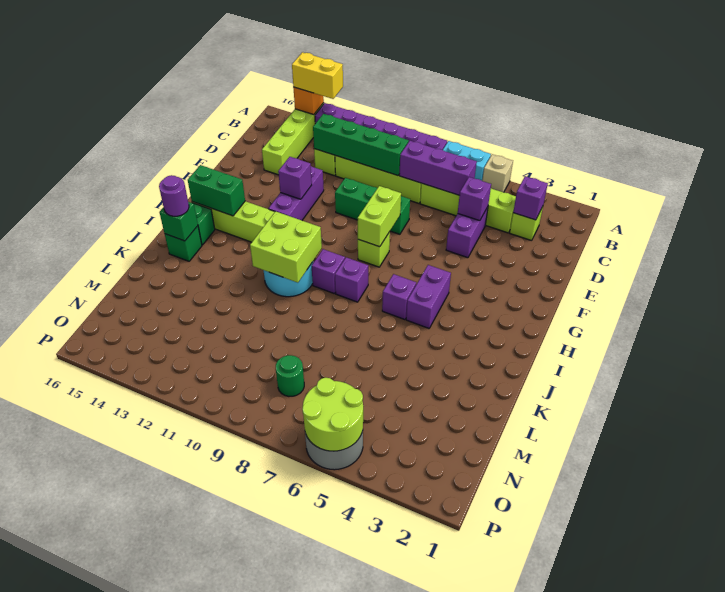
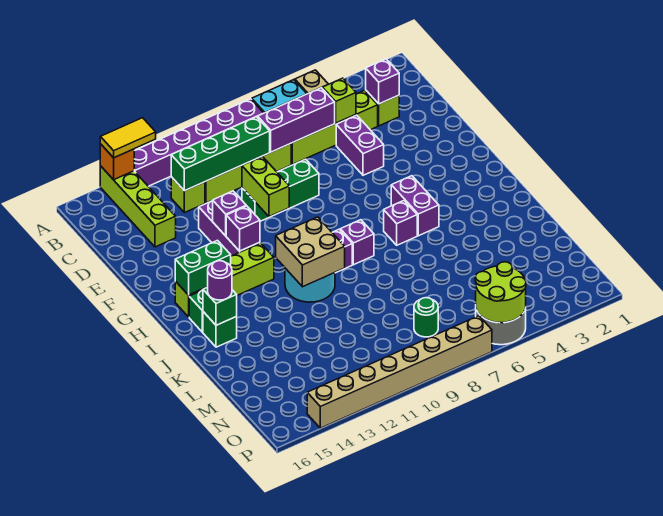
yellow 1x2 brick [292,52,343,99] -> yellow 1x2 tile [100,118,156,158]
purple 1x1 brick [458,177,491,221] -> purple 1x1 brick moved to [226,206,260,251]
lime 1x2 brick [358,186,401,247] -> lime 1x2 brick moved to [242,156,289,217]
lime 1x1 brick [358,232,390,267] -> lime 1x1 brick moved to [322,78,356,123]
lime 2x2 brick [250,211,322,283] -> tan 2x2 brick [276,217,345,287]
none -> tan 1x8 brick [307,316,492,428]

